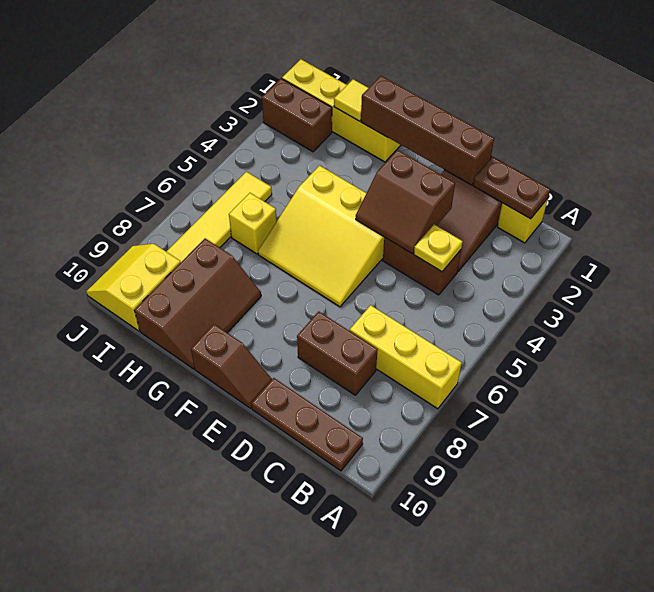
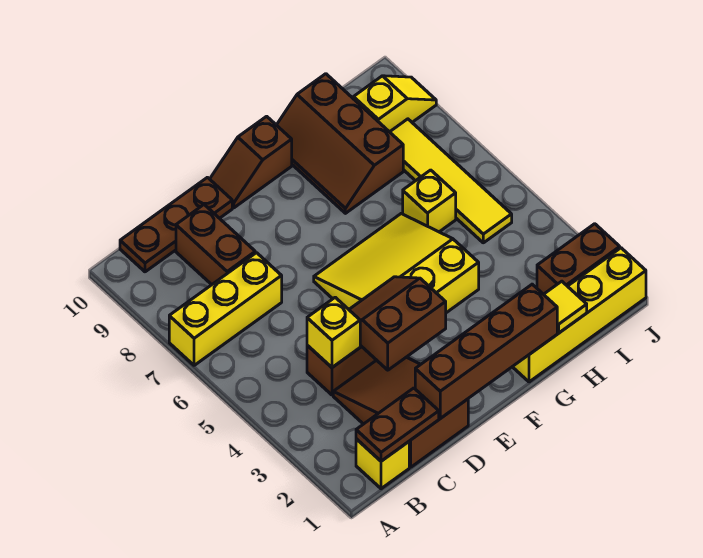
yellow 1x1 plate [414,224,463,272] -> yellow 1x1 brick [307,297,360,367]
brown 1x2 brick [297,312,378,395] -> brown 1x2 brick turned to [176,205,255,285]
yellow 2x2 slope [86,244,181,331] -> yellow 1x2 slope [354,76,436,132]

